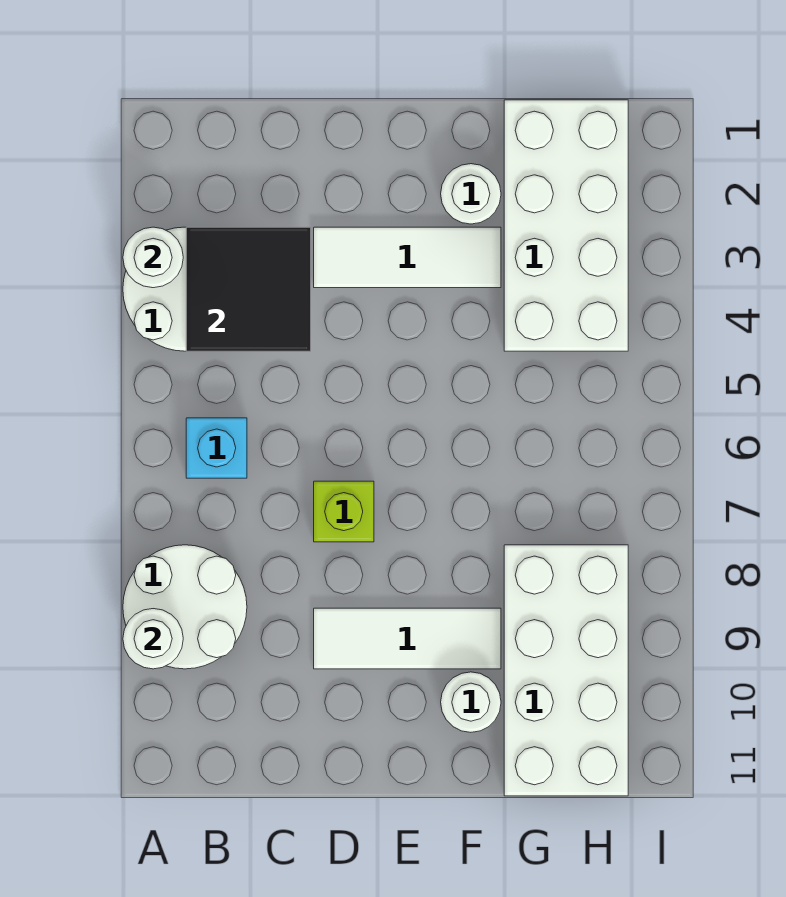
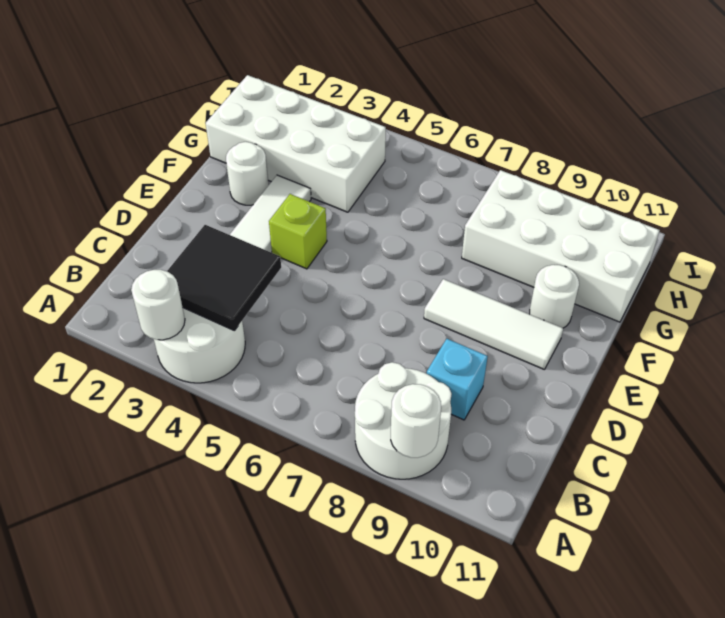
cyan 1x1 brick [186,418,247,478] -> cyan 1x1 brick moved to [426,339,488,420]
lime 1x1 brick [314,481,374,542] -> lime 1x1 brick moved to [269,194,327,269]
white 1x3 tile [314,608,501,669] -> white 1x3 tile turned to [424,279,563,370]

